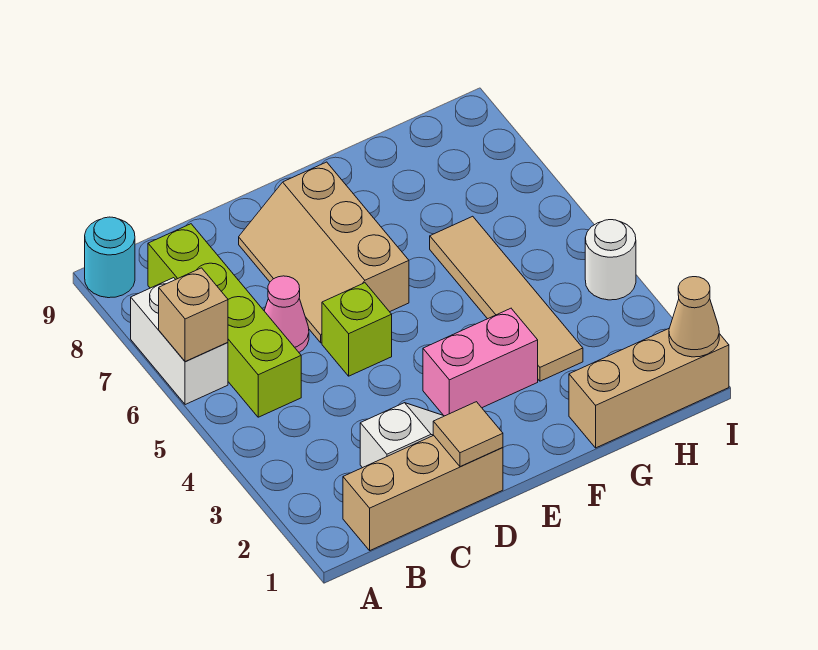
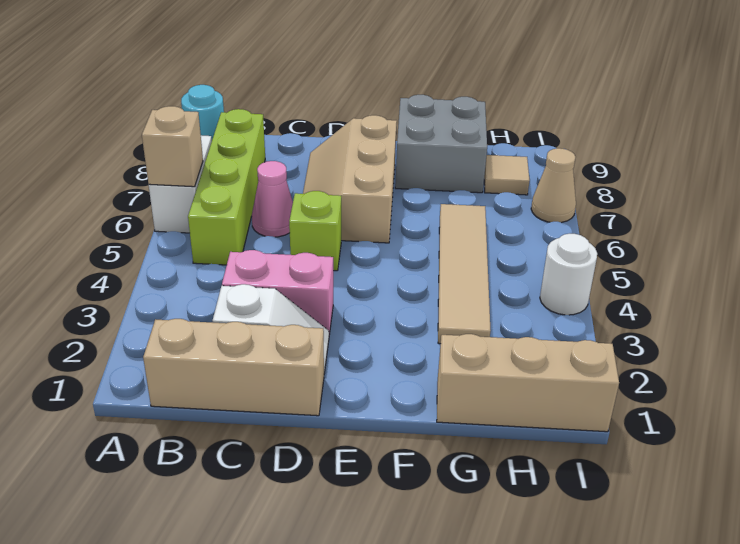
tan 1x1 tile [433,402,503,467] -> tan 1x1 tile moved to [484,155,530,195]
pink 1x2 brick [423,308,538,416] -> pink 1x2 brick moved to [222,250,333,335]
none -> grey 2x2 brick [395,95,487,193]
tan 1x1 cone [669,277,719,357] -> tan 1x1 cone moved to [531,148,576,223]

